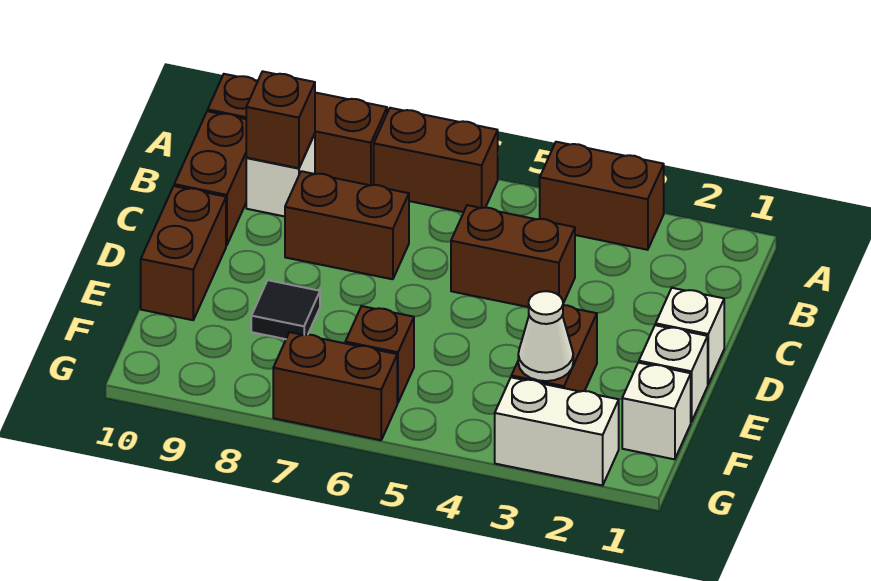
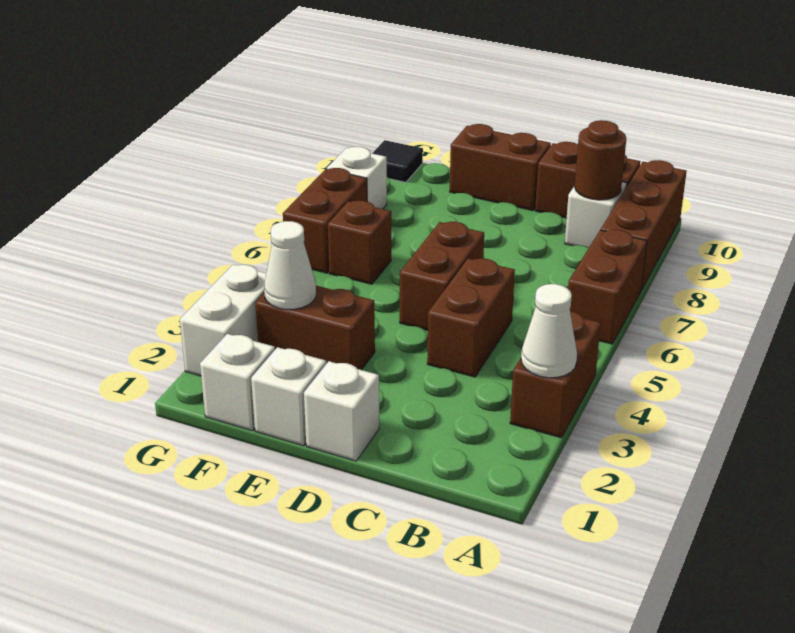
none -> white 1x1 cone [521,284,577,378]
brown 1x1 brick [246,71,315,168] -> brown 1x1 round brick [575,120,626,200]
brown 1x2 brick [285,171,409,279] -> brown 1x2 brick moved to [400,222,484,330]
black 1x1 tile [251,280,320,339] -> black 1x1 tile moved to [372,140,423,182]
none -> white 1x1 brick [327,147,387,209]

